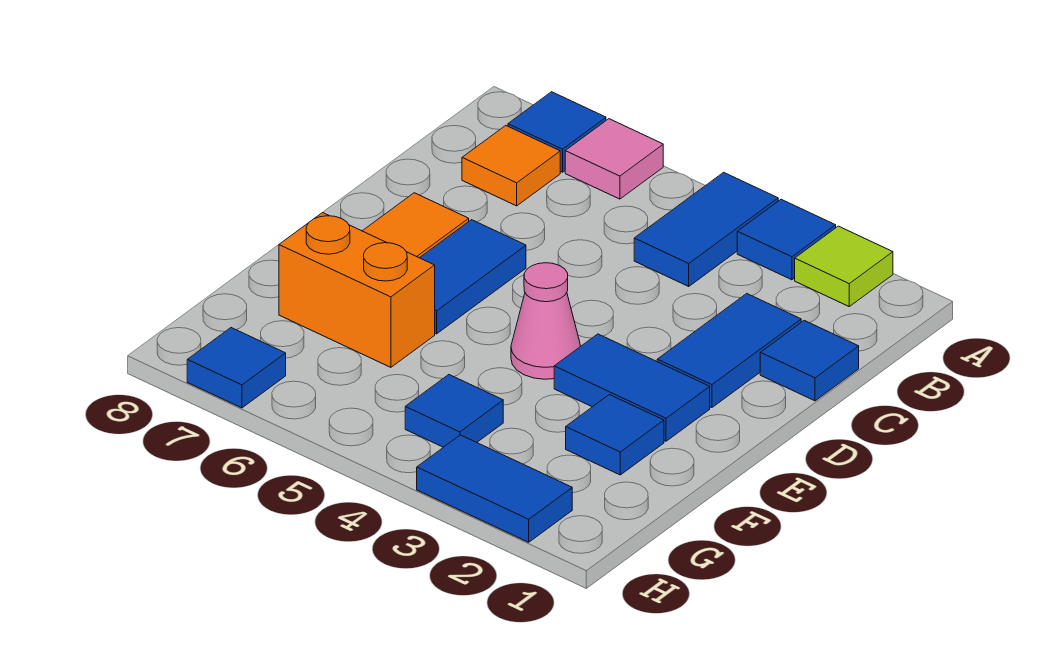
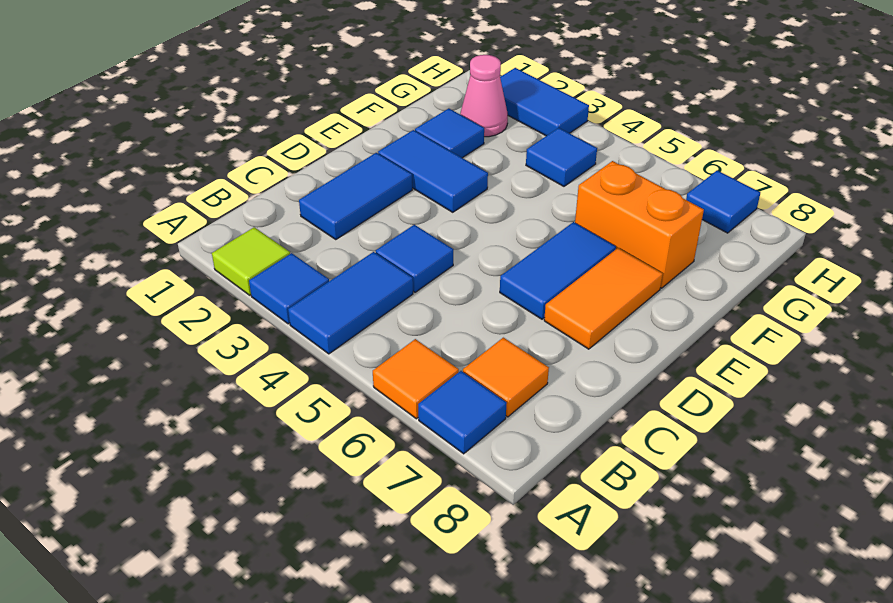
pink 1x1 tile [565,119,663,199] -> orange 1x1 tile [373,339,459,419]
blue 1x1 tile [760,321,859,401] -> blue 1x1 tile moved to [376,225,453,292]
pink 1x1 cone [511,263,581,379] -> pink 1x1 cone moved to [460,55,508,137]

